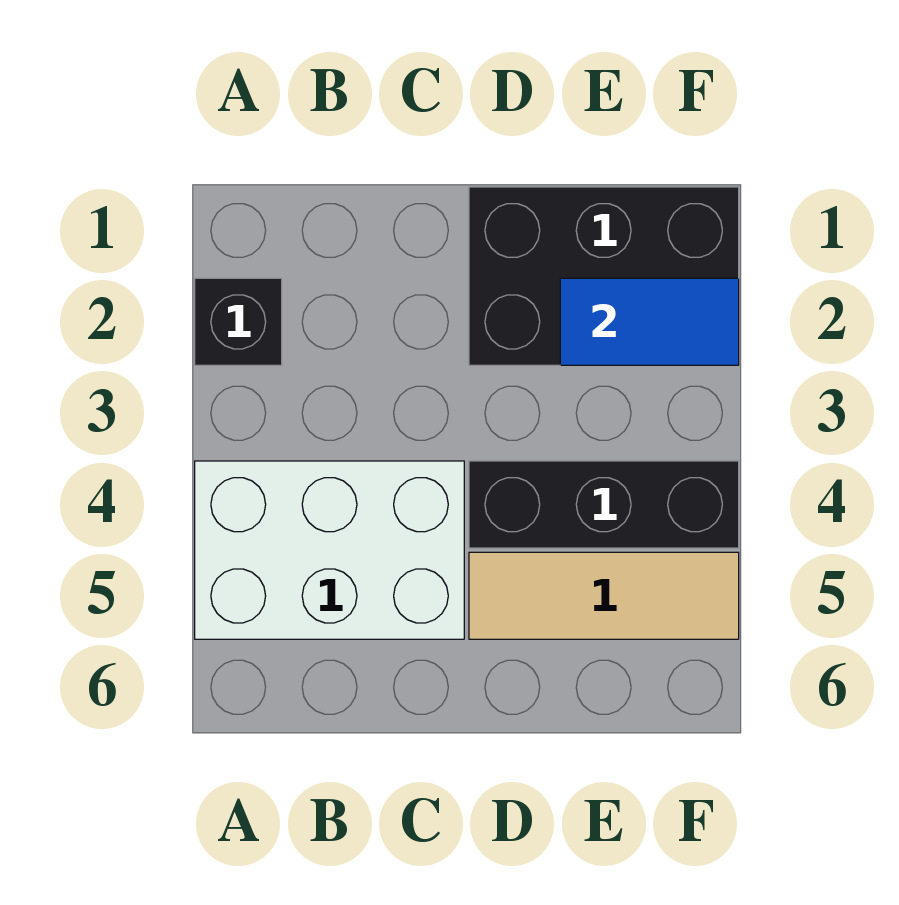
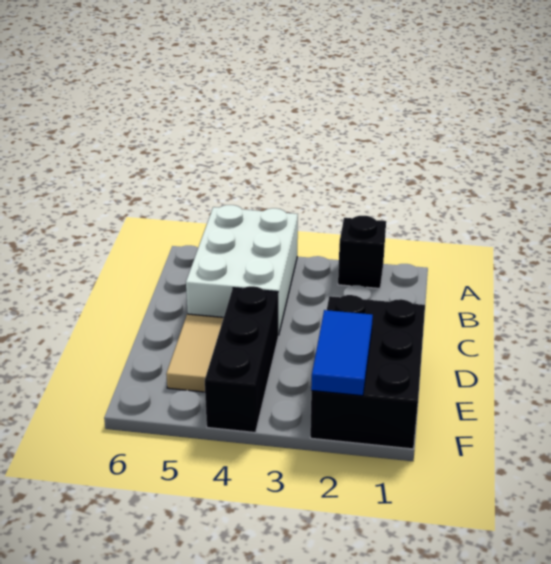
tan 1x3 tile [469,552,739,639] -> tan 1x2 tile [166,314,224,392]

